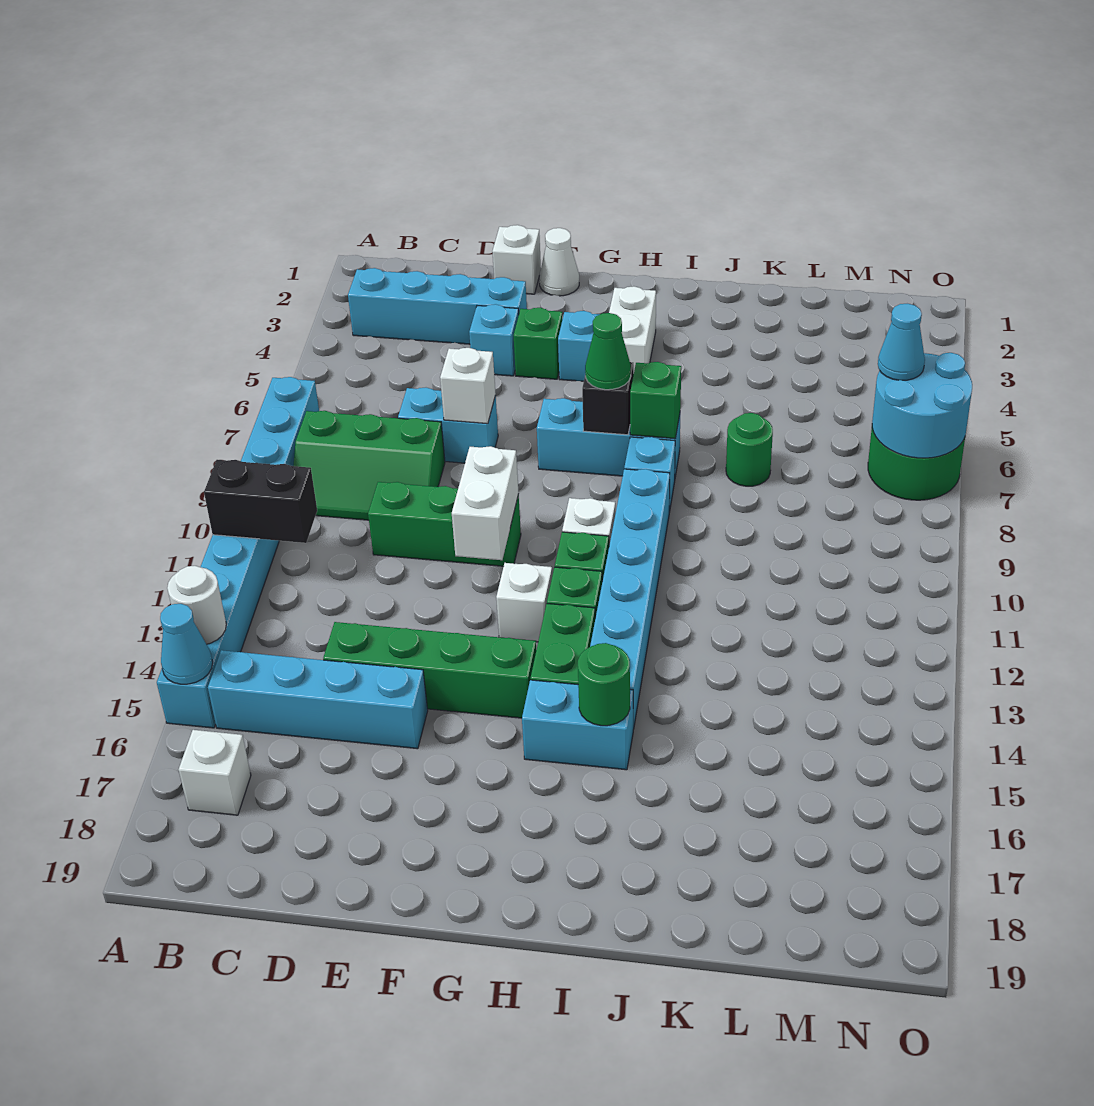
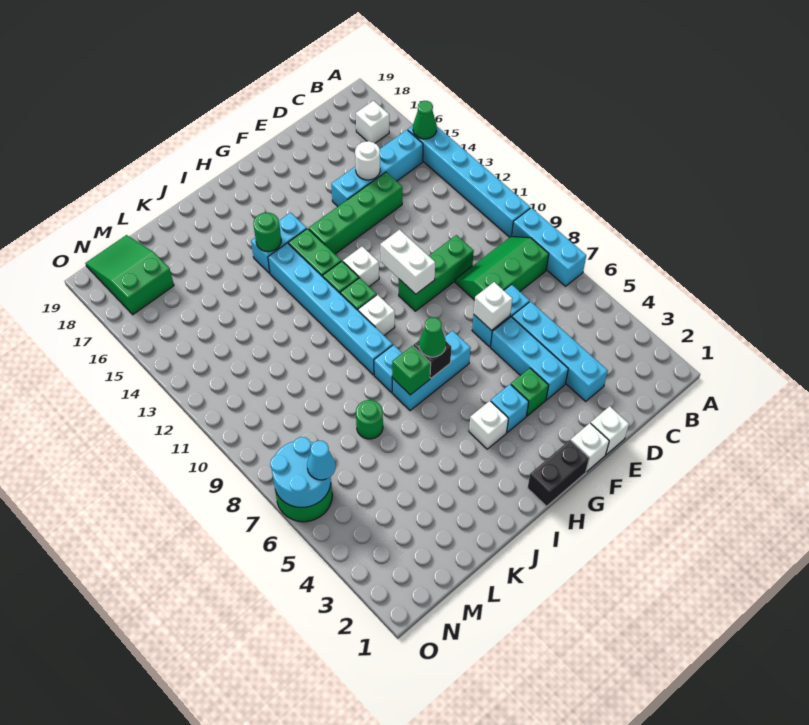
black 1x2 brick [204,460,317,543] -> black 1x2 brick moved to [528,440,589,506]
white 1x1 round brick [167,566,226,644] -> white 1x1 round brick moved to [355,141,380,180]
cyan 1x1 cone [160,604,213,684] -> green 1x1 cone [413,101,437,139]
cyan 1x4 brick [348,268,527,344] -> cyan 1x4 brick turned to [512,301,608,401]
cyan 1x1 brick [469,304,519,376] -> cyan 1x3 brick [491,317,568,400]
white 1x1 cone [540,228,579,296] -> white 1x1 brick [571,423,609,472]
white 1x2 brick [609,286,656,370] -> white 1x1 brick [469,401,508,449]
none -> green 2x3 slope [86,235,174,315]

